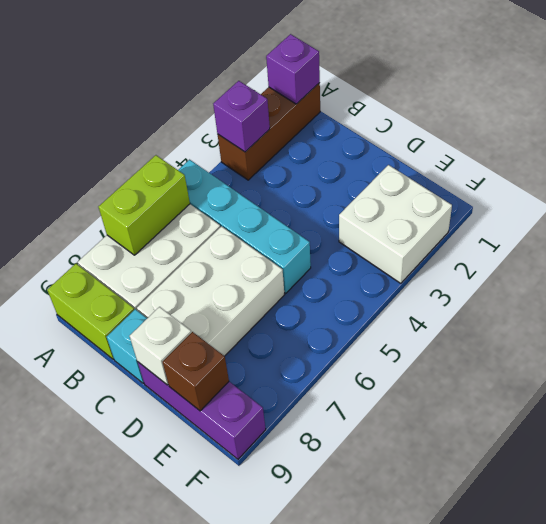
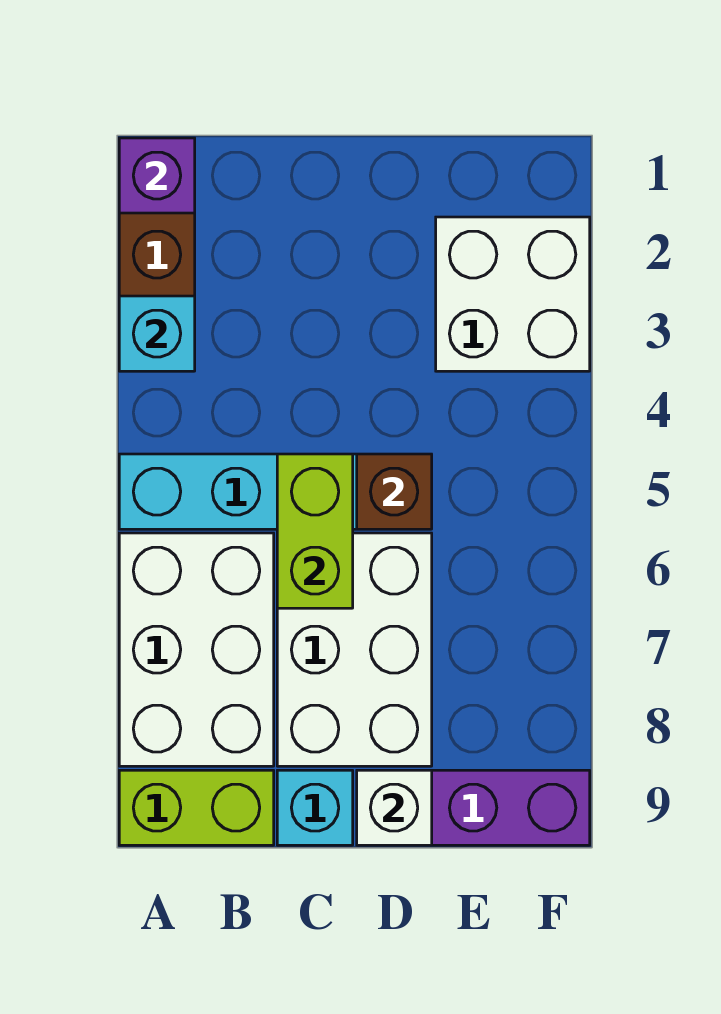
purple 1x1 brick [213,81,270,152] -> cyan 1x1 brick [119,296,195,371]
lime 1x2 brick [98,155,190,255] -> lime 1x2 brick moved to [277,454,353,608]
brown 1x1 brick [163,332,229,411] -> brown 1x1 brick moved to [357,454,432,529]

